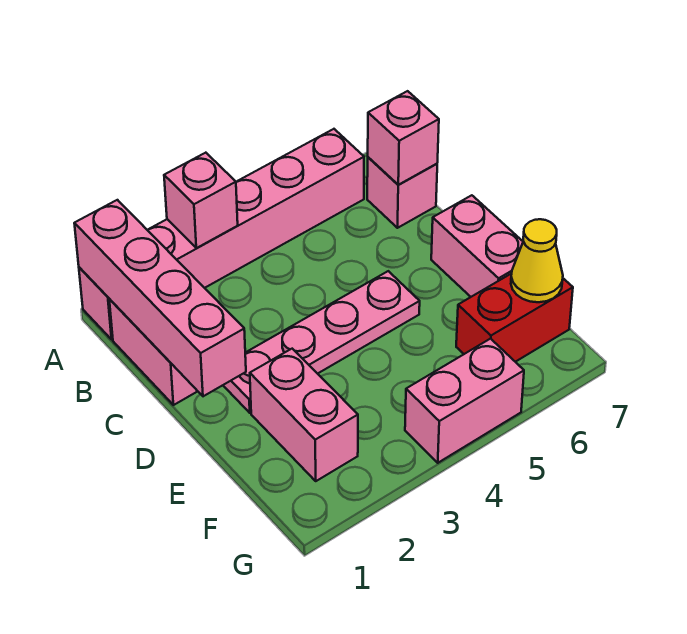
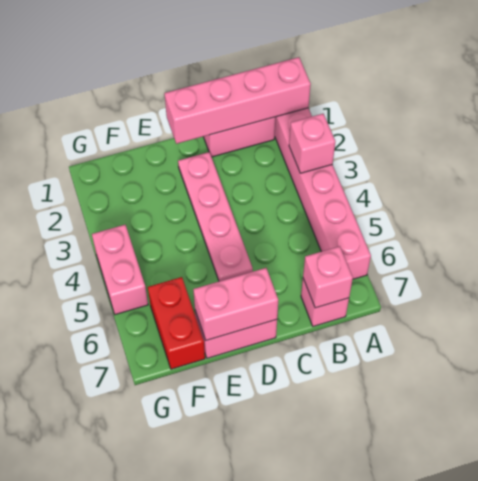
pink 1x2 brick [250,349,358,481] -> pink 1x2 brick moved to [193,268,278,340]
yellow 1x1 cone [511,219,563,302] -> none

